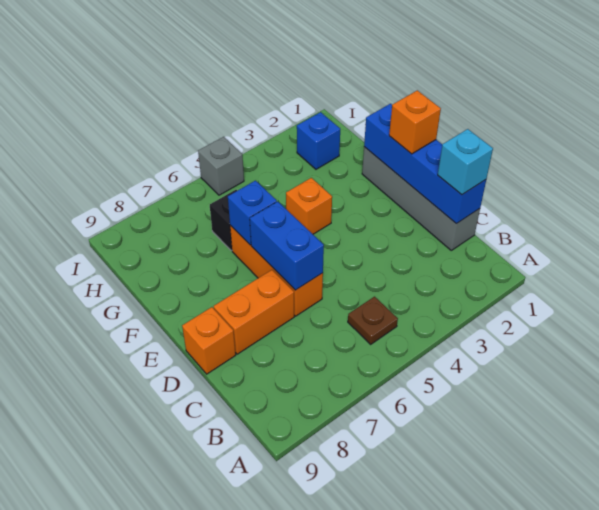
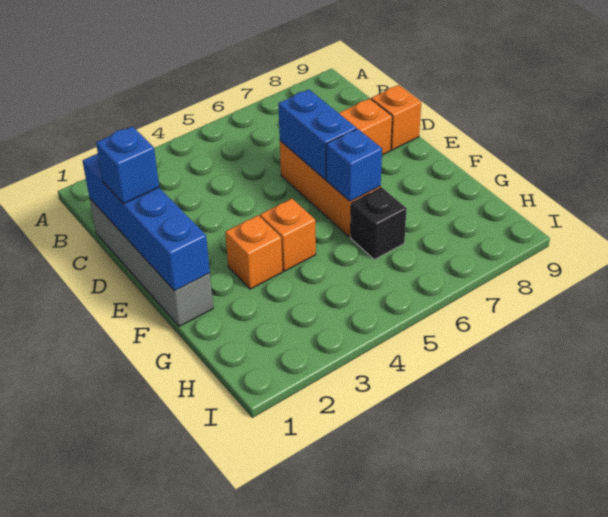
brown 1x1 plate [348,297,398,344] -> none
cyan 1x1 brick [438,129,493,195] -> none
orange 1x1 brick [389,90,441,154] -> orange 1x1 brick moved to [225,215,283,289]
blue 1x1 brick [297,112,340,169] -> blue 1x1 brick moved to [96,126,159,204]
grey 1x1 brick [198,137,244,195] -> none

